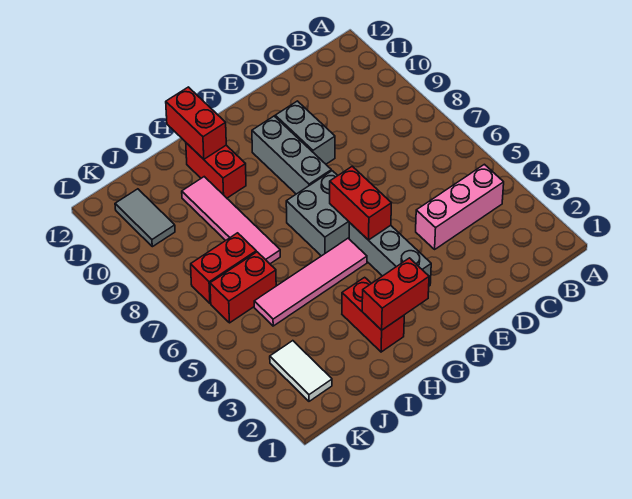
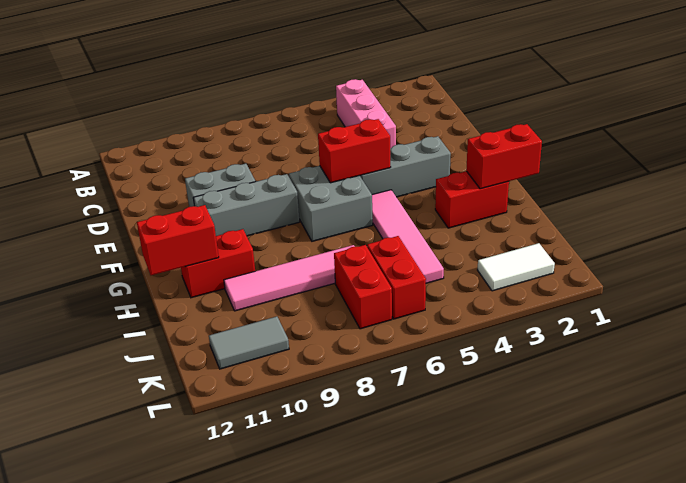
red 1x2 brick [362,258,429,330] -> red 1x2 brick turned to [466,124,542,189]

